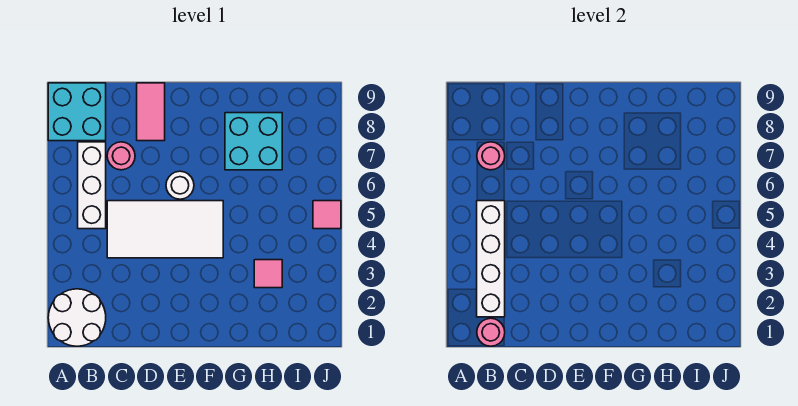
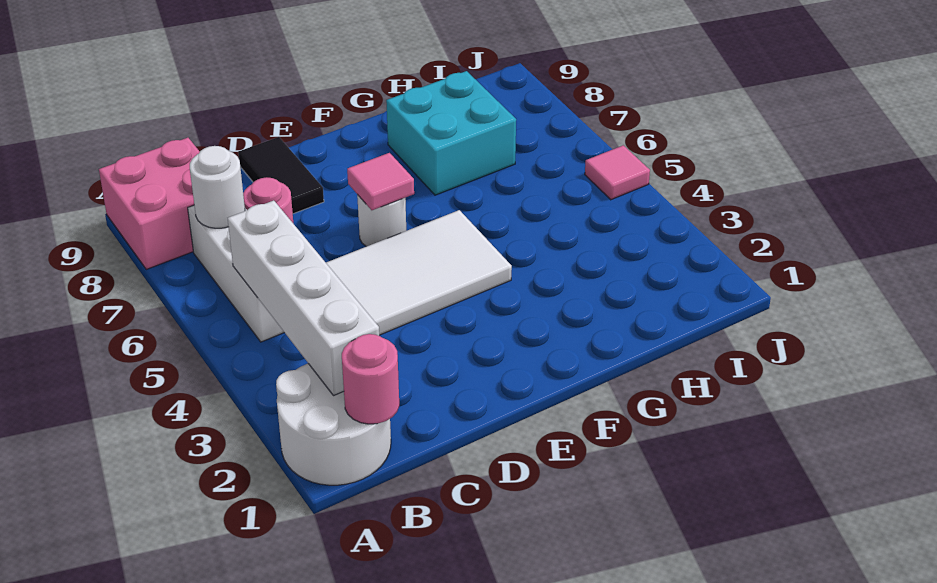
cyan 2x2 brick [48,83,106,141] -> pink 2x2 brick [99,138,200,269]
pink 1x1 round brick [477,142,505,170] -> white 1x1 round brick [190,146,245,228]
pink 1x2 tile [137,83,165,141] -> black 1x2 tile [238,137,324,214]
pink 1x1 tile [254,260,282,288] -> pink 1x1 tile moved to [347,153,414,210]

